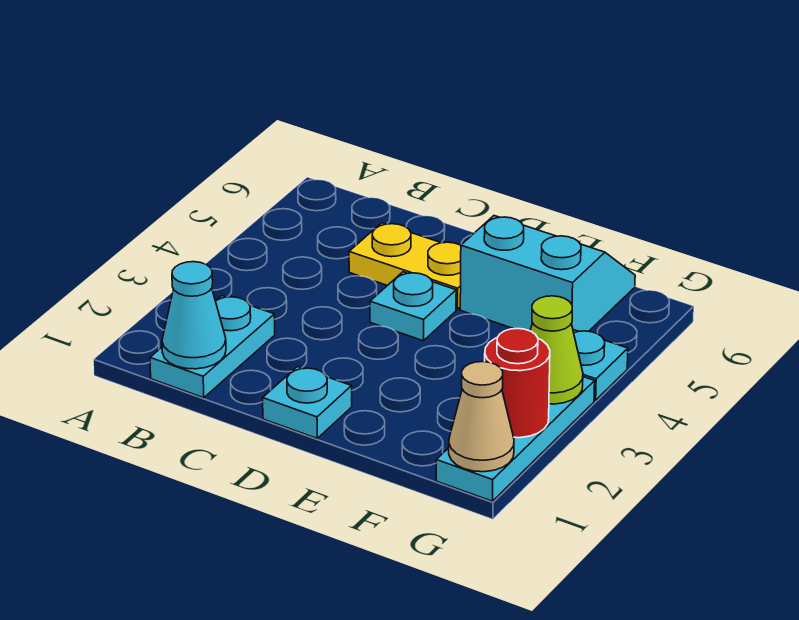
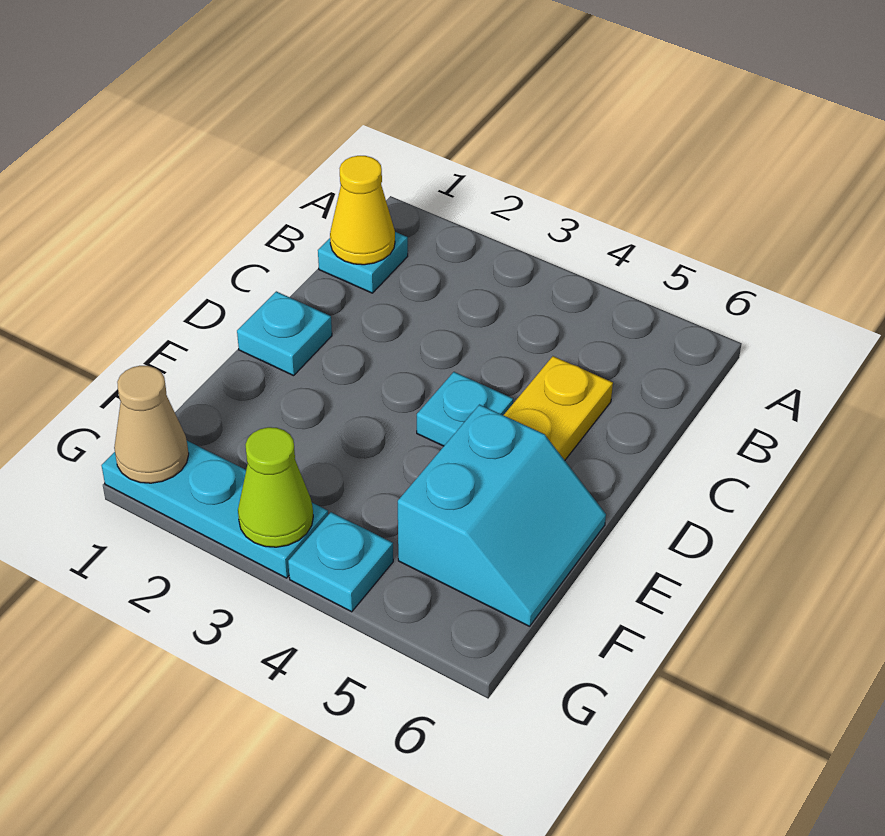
cyan 1x2 plate [150,296,275,398] -> cyan 1x1 plate [318,232,408,293]
cyan 1x1 cone [162,262,226,369] -> yellow 1x1 cone [330,156,395,265]
red 1x1 round brick [485,328,550,438] -> none

